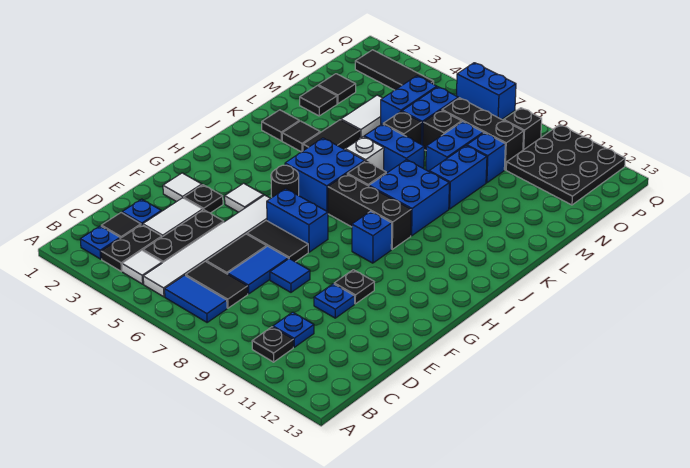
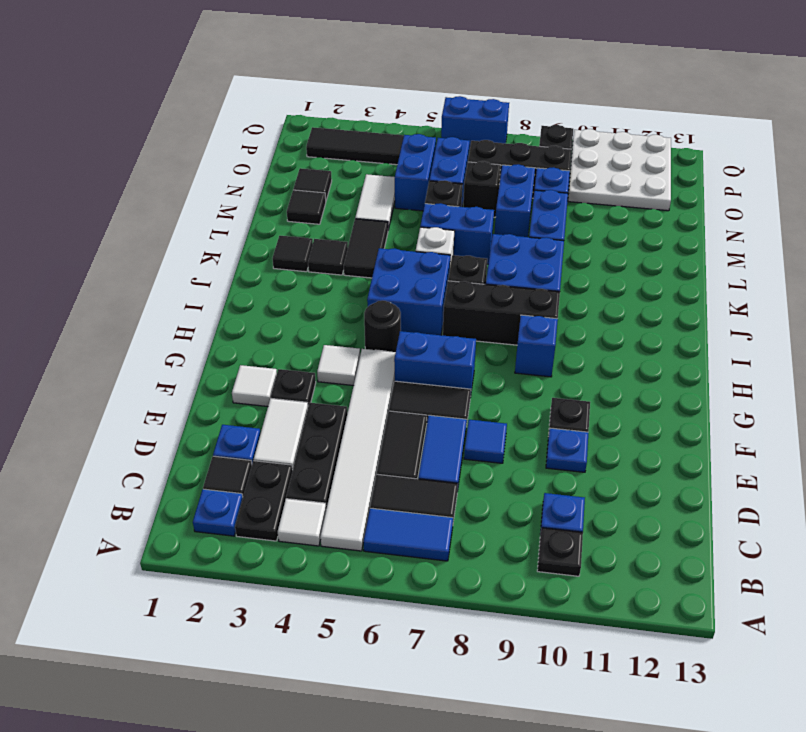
black 3x3 plate [506,125,625,205] -> white 3x3 plate [568,129,671,211]

